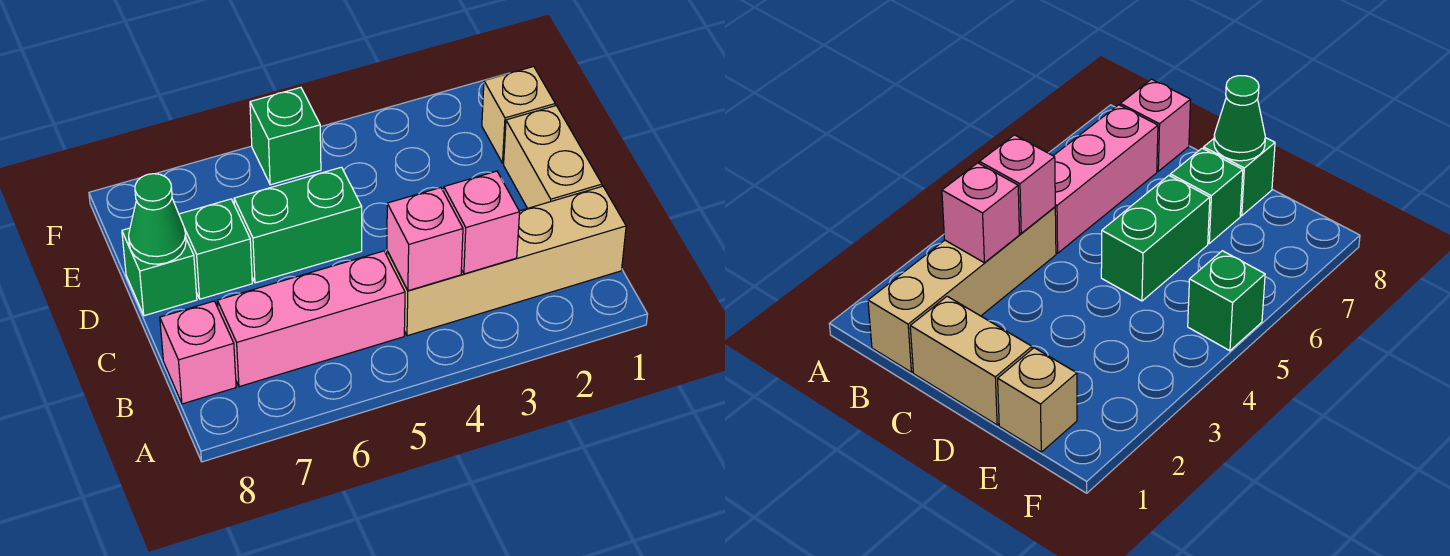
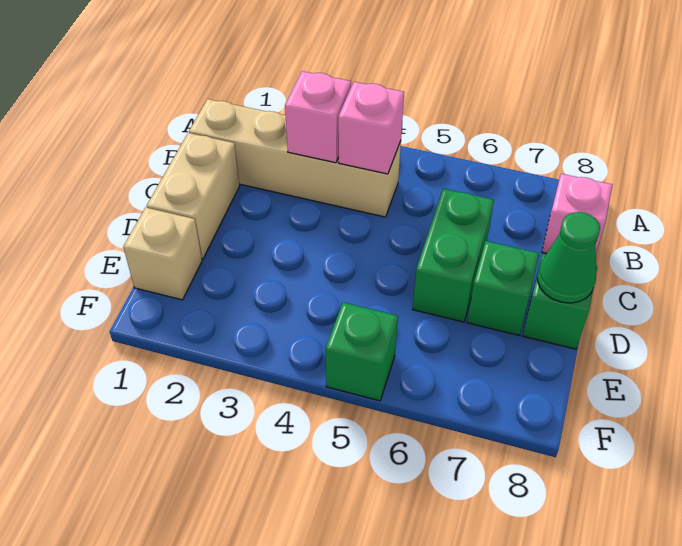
pink 1x3 brick [217,251,405,387] -> none
green 1x2 brick [234,167,362,283] -> green 1x2 brick turned to [413,189,494,322]

